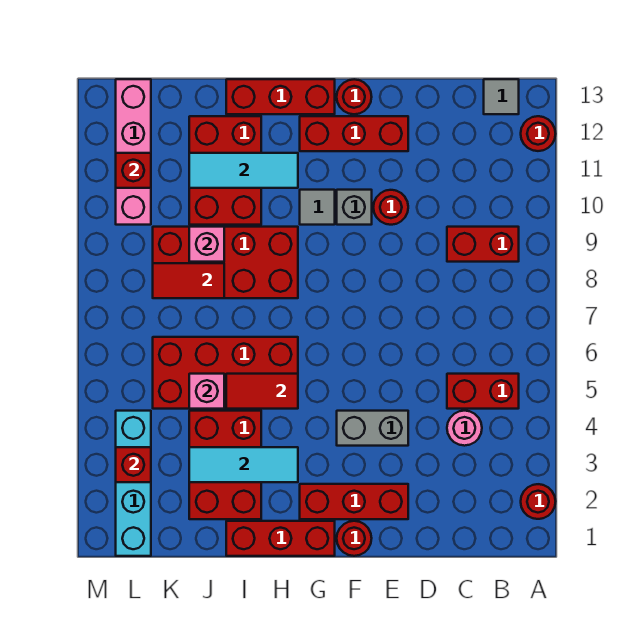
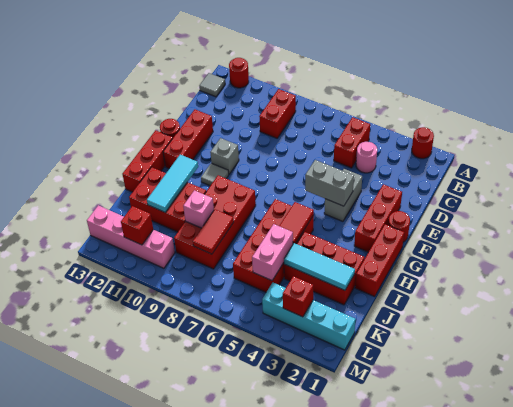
red 1x1 round brick [373,190,408,225] -> none
none -> grey 1x2 brick [305,160,354,206]
cyan 1x3 tile [189,447,298,482] -> cyan 1x3 tile turned to [284,243,355,290]
pink 1x1 brick [189,374,224,409] -> pink 1x2 brick [252,224,293,281]

